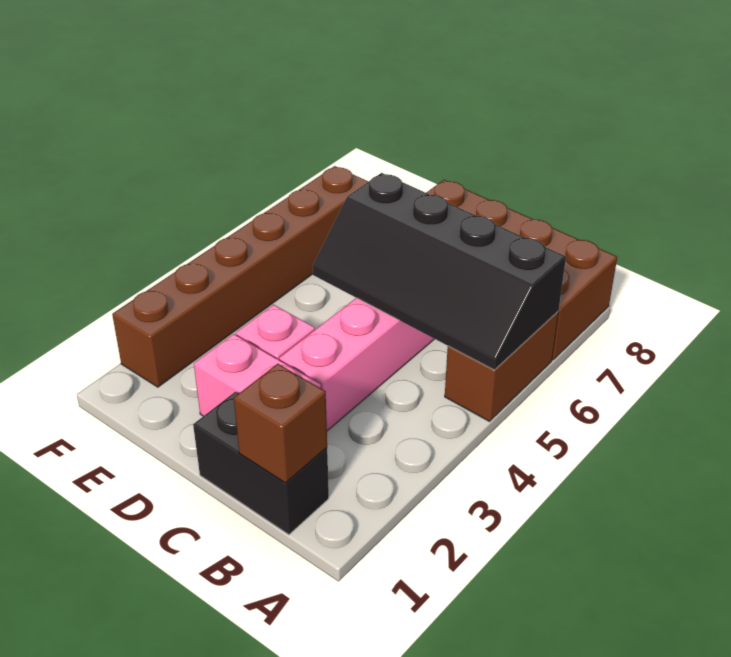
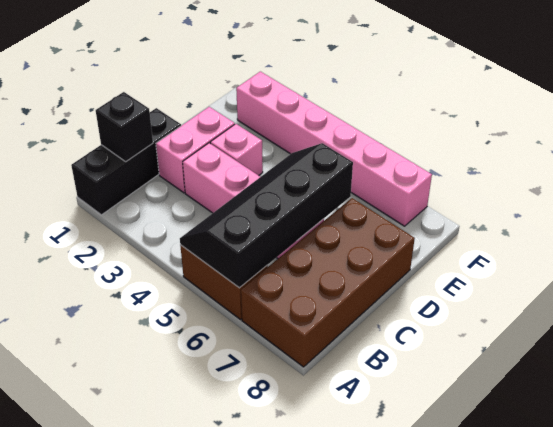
black 1x2 brick [193,392,329,535] -> black 1x3 brick [71,108,181,215]
brown 1x1 brick [234,364,327,483] -> black 1x1 brick [96,92,153,162]
brown 1x6 brick [112,166,368,387] -> pink 1x6 brick [236,71,432,226]

